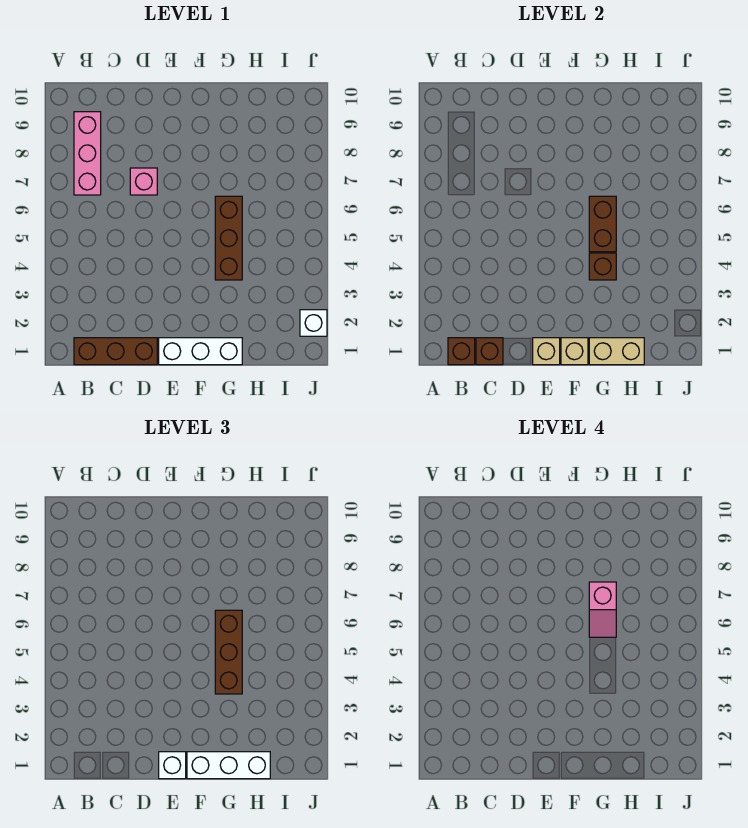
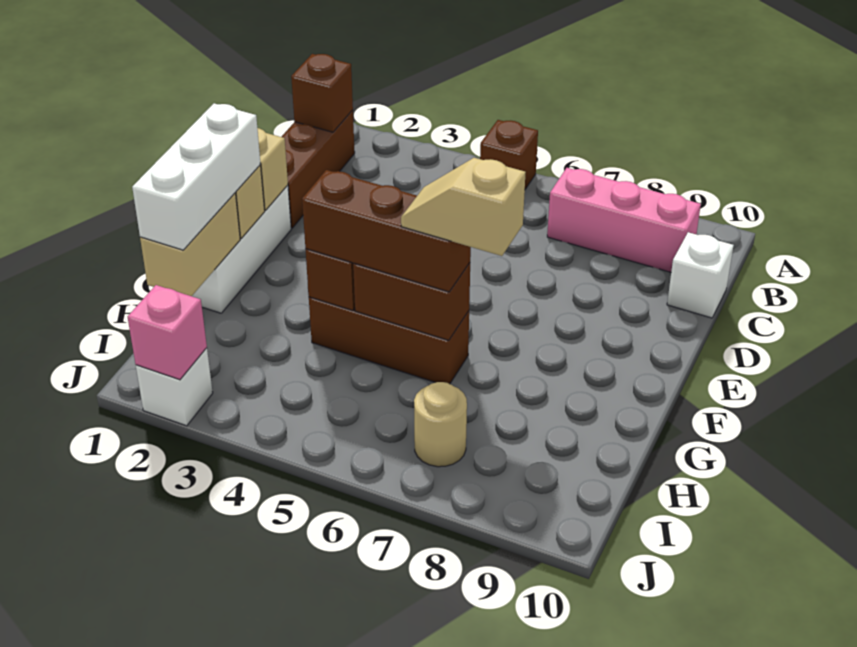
brown 1x1 brick [476,338,503,365] -> brown 1x1 brick moved to [480,120,538,189]
pink 1x1 brick [130,168,157,195] -> pink 1x1 brick moved to [128,285,207,380]
white 1x1 brick [159,752,186,779] -> white 1x1 brick moved to [667,232,734,318]
pink 1x2 slope [589,582,616,637] -> tan 1x2 slope [401,158,526,256]
none -> tan 1x1 round brick [414,382,467,467]

